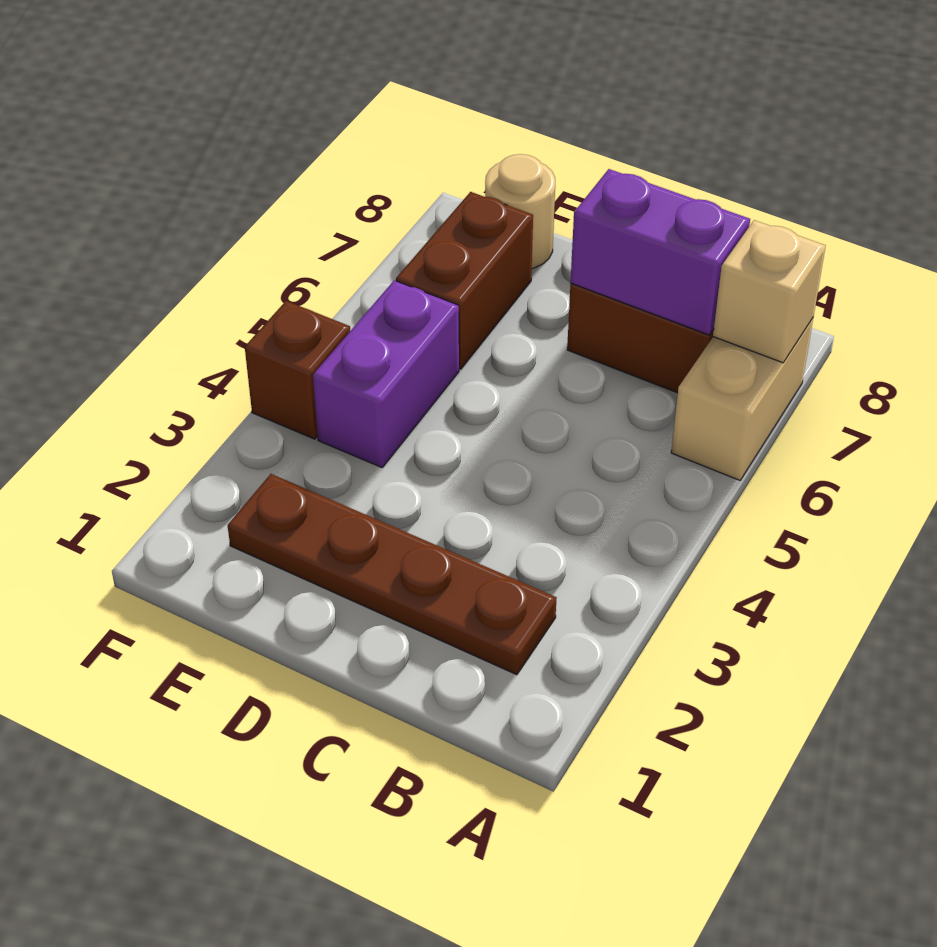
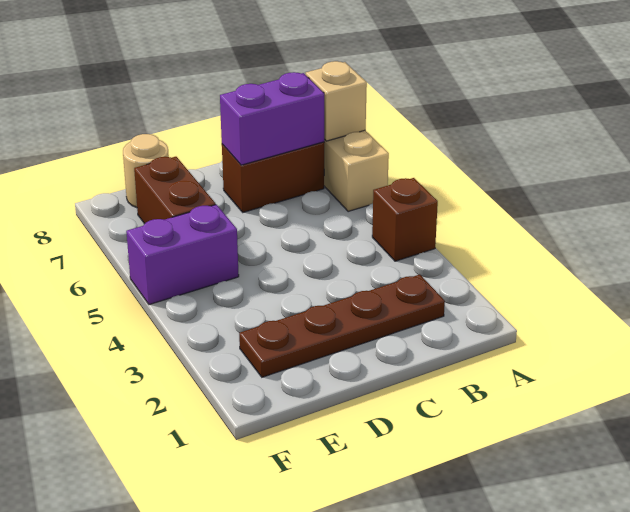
purple 1x2 brick [313,280,459,467] -> purple 1x2 brick turned to [126,205,239,305]
brown 1x1 brick [245,301,350,439] -> brown 1x1 brick moved to [372,178,438,261]

